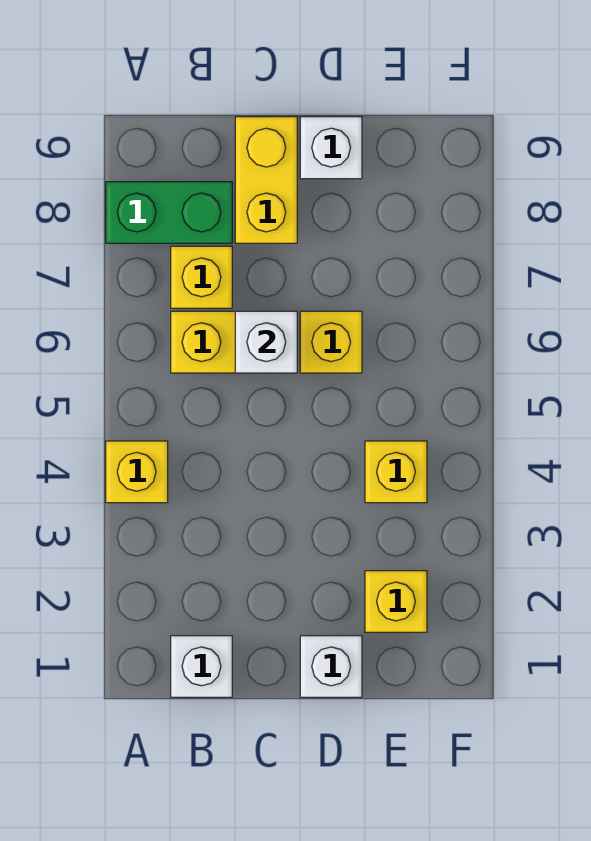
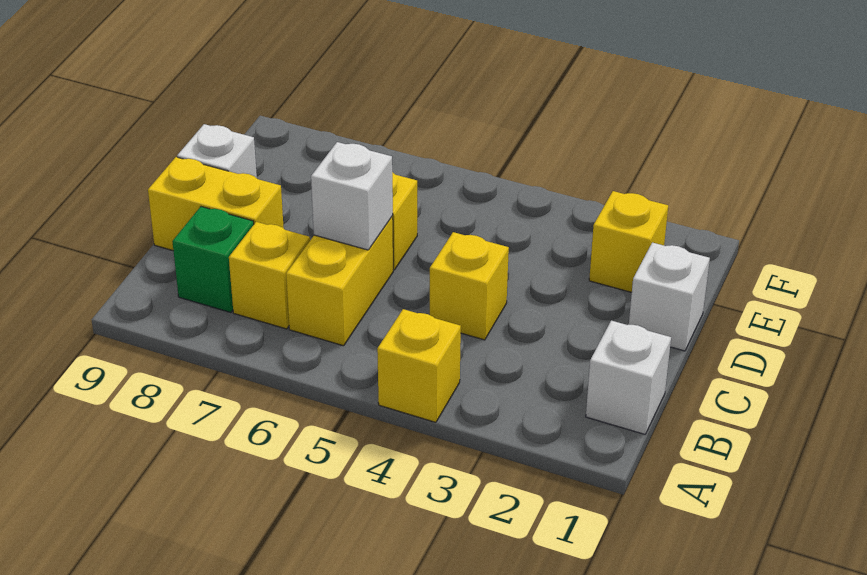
green 1x2 brick [106,182,232,243] -> green 1x1 brick [172,207,254,312]
yellow 1x1 brick [365,441,427,503] -> yellow 1x1 brick moved to [430,232,509,340]

